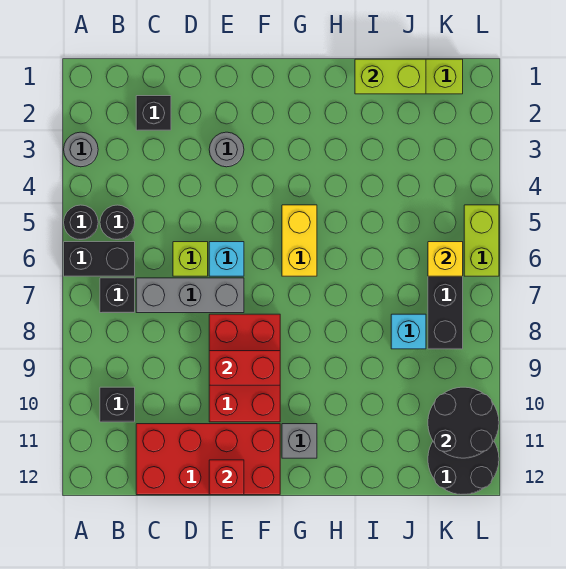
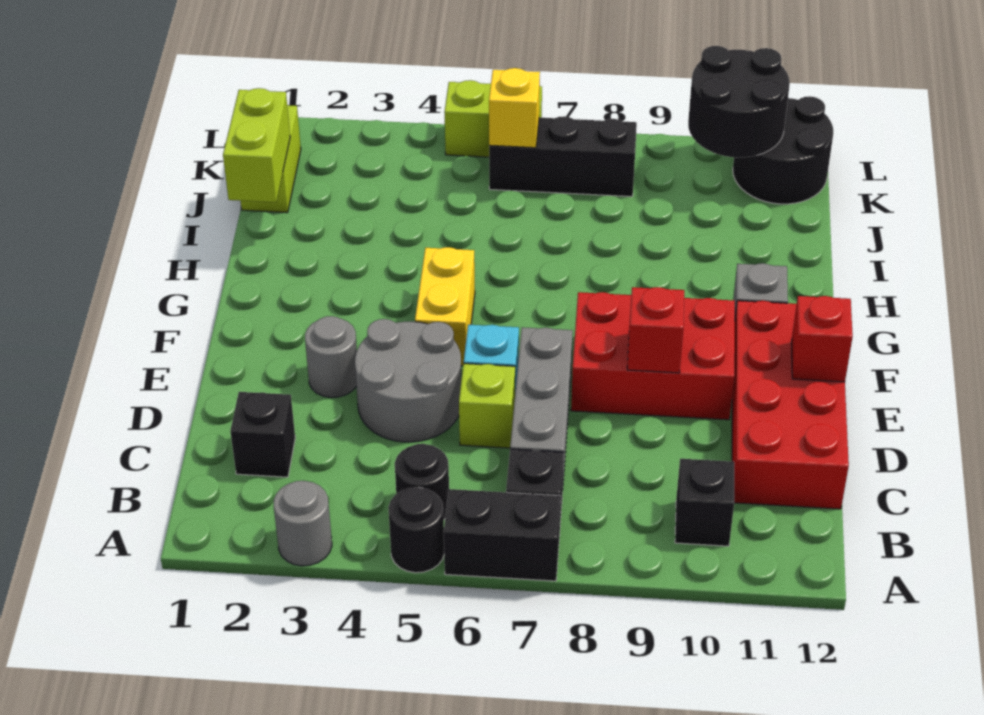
black 1x2 brick [64,242,135,276] -> black 1x2 brick turned to [444,489,561,581]
none -> grey 2x2 round brick [355,319,461,442]
red 1x2 brick [209,351,280,385] -> red 1x1 brick [627,287,684,373]
yellow 1x2 brick [282,205,317,276] -> yellow 1x2 brick turned to [415,247,475,366]
cyan 1x1 brick [391,314,426,349] -> none

